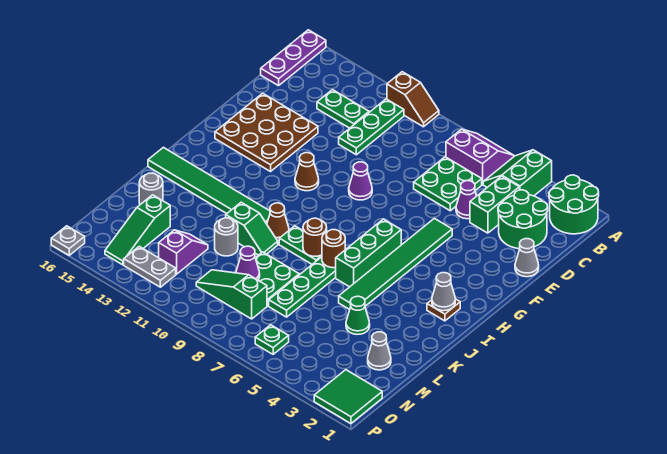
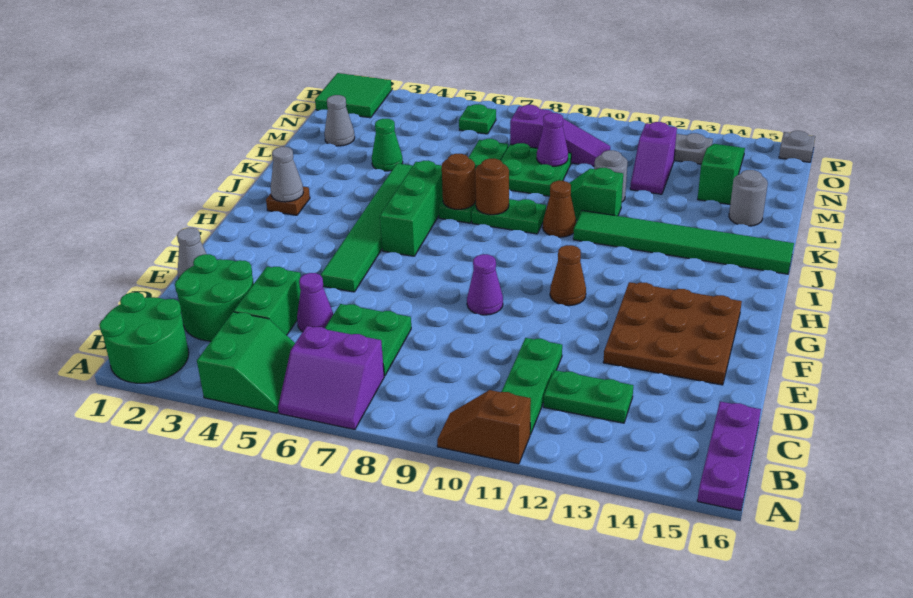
green 1x3 slope [196,270,267,319] -> purple 1x3 slope [510,105,610,166]

